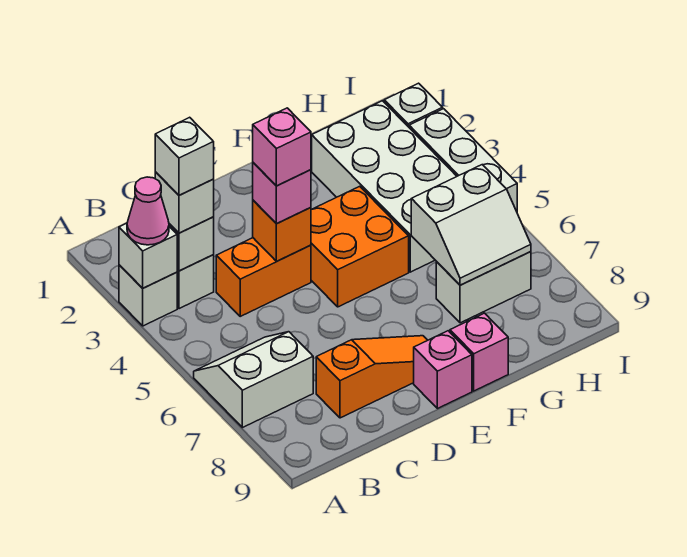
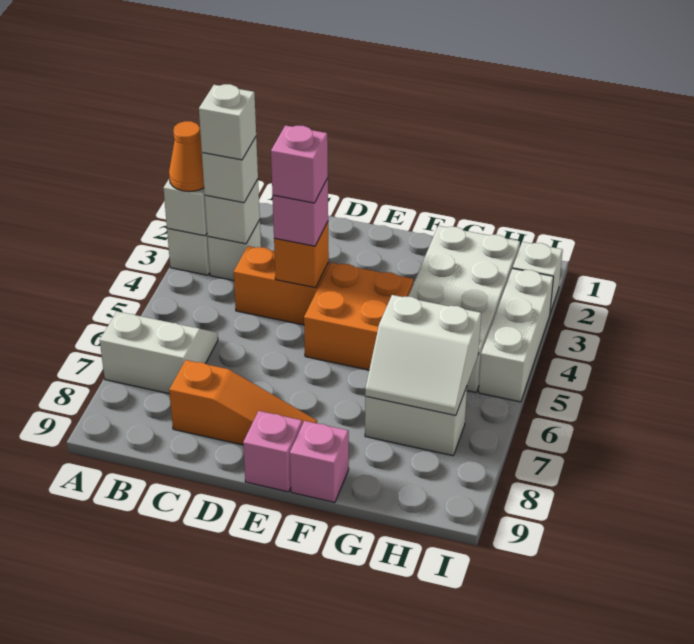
pink 1x1 cone [127,177,169,245] -> orange 1x1 cone [169,121,204,192]

